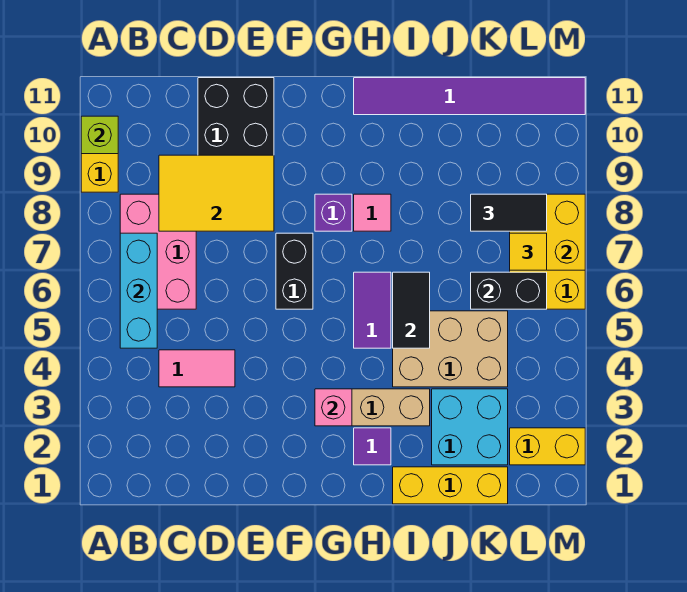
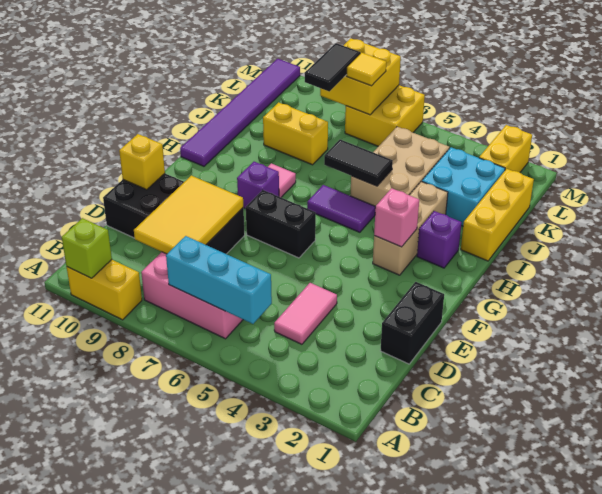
none -> yellow 1x1 brick [119,134,165,190]
purple 1x1 tile [354,428,391,465] -> purple 1x1 brick [417,211,462,268]
none -> yellow 1x2 brick [263,102,328,165]
black 1x2 brick [471,272,547,309] -> black 1x2 brick moved to [380,282,444,364]

